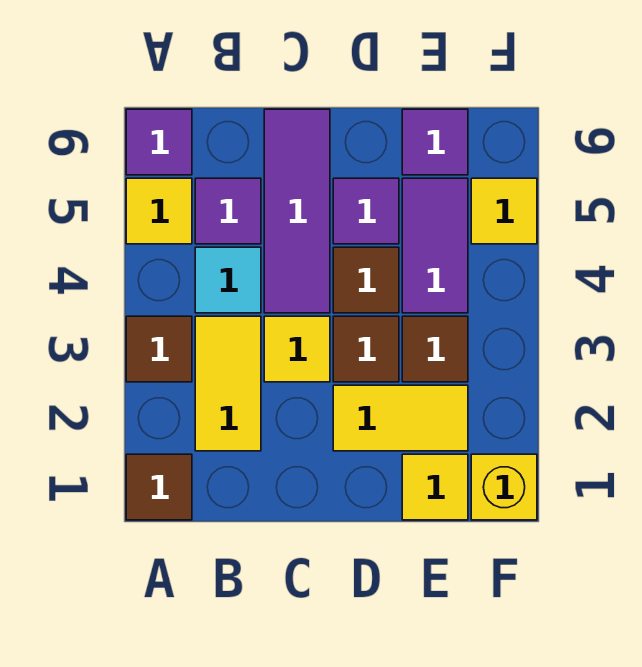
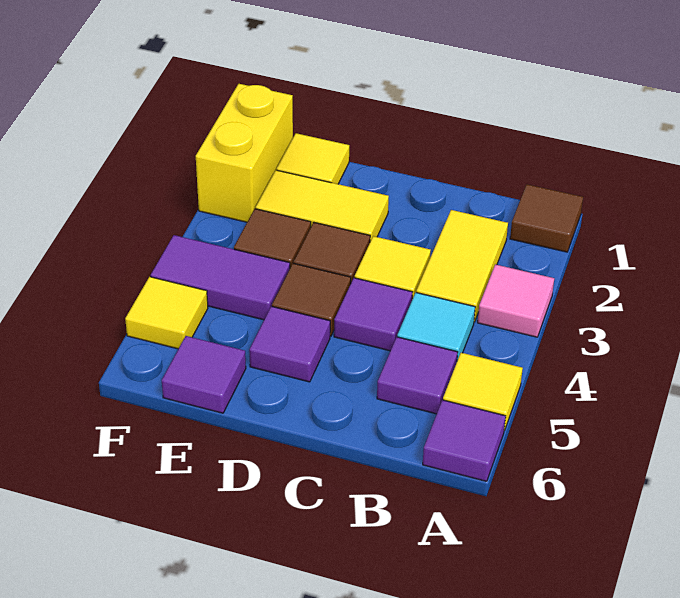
brown 1x1 tile [126,316,192,382] -> pink 1x1 tile [478,264,554,337]
purple 1x3 tile [264,109,330,313] -> purple 1x1 tile [334,278,412,351]
purple 1x2 tile [402,178,468,313] -> purple 1x2 tile turned to [151,235,290,320]
yellow 1x1 brick [471,454,537,520] -> yellow 1x2 brick [196,84,293,222]

